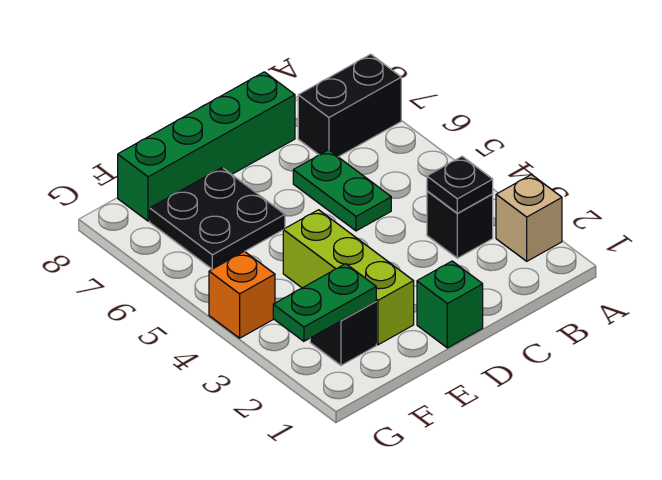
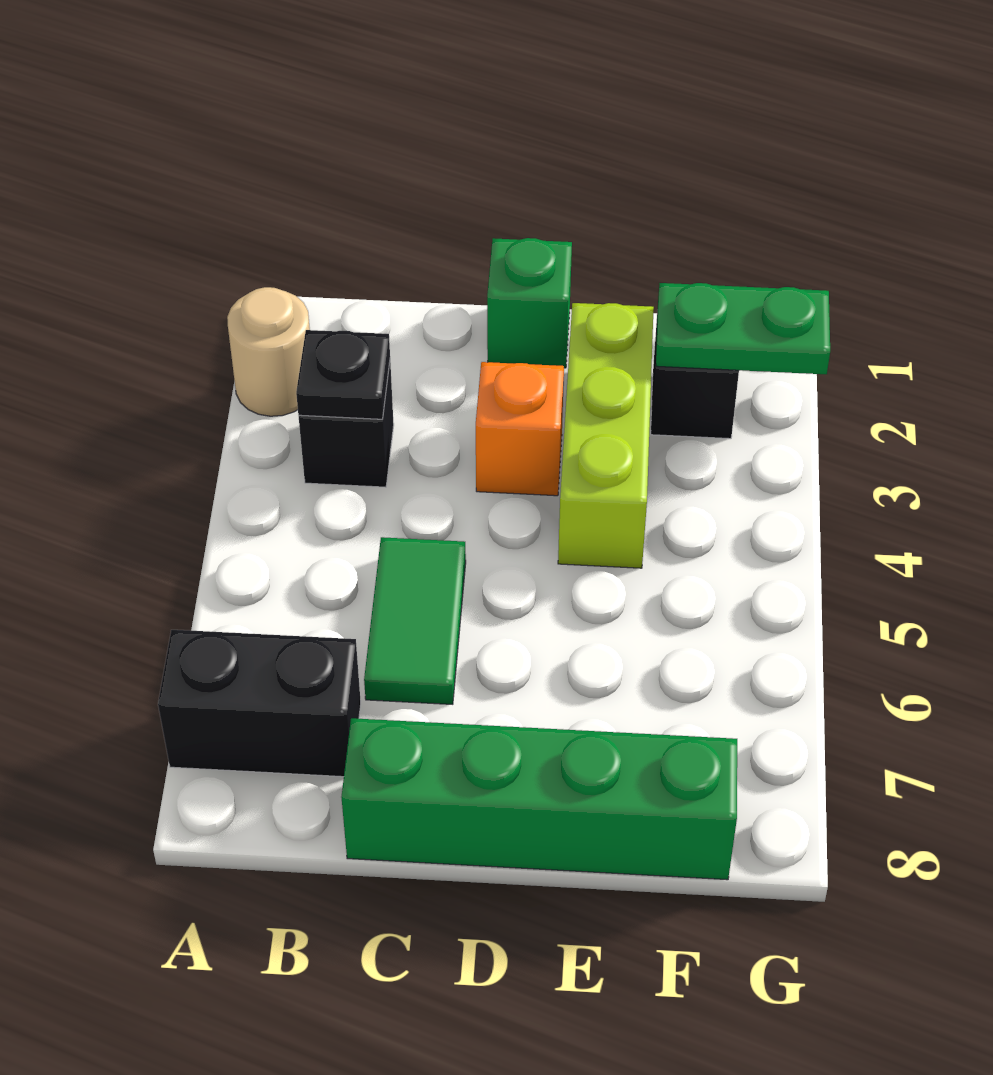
tan 1x1 brick [496,175,562,261] -> tan 1x1 round brick [227,287,310,416]
green 1x2 plate [293,150,391,231] -> green 1x2 tile [364,537,466,704]
black 2x2 plate [150,168,285,269] -> none
orange 1x1 brick [209,251,275,338] -> orange 1x1 brick moved to [476,362,564,496]

